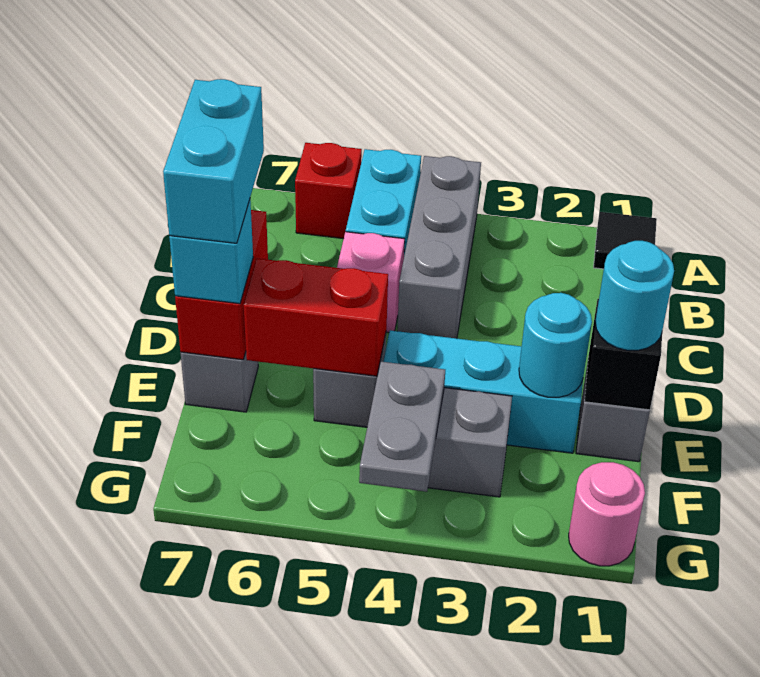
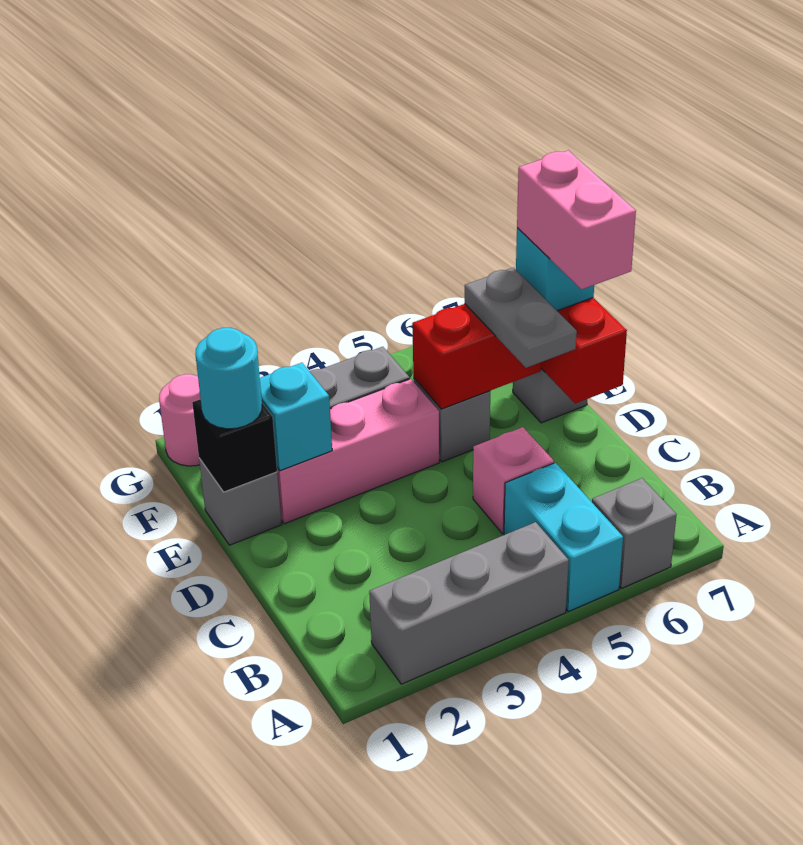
black 1x1 tile [594,212,657,269] -> none
grey 1x3 brick [397,156,481,338] -> grey 1x3 brick turned to [369,522,569,684]
red 1x1 brick [295,143,362,239] -> grey 1x1 brick [592,478,677,588]
cyan 1x2 brick [163,79,264,243] -> pink 1x2 brick [517,150,636,289]
cyan 1x3 brick [383,330,583,453] -> pink 1x3 brick [277,379,439,524]
cyan 1x1 round brick [519,293,592,397] -> cyan 1x1 brick [260,363,332,471]
grey 1x2 plate [359,362,445,492] -> grey 1x2 plate moved to [465,268,577,368]

